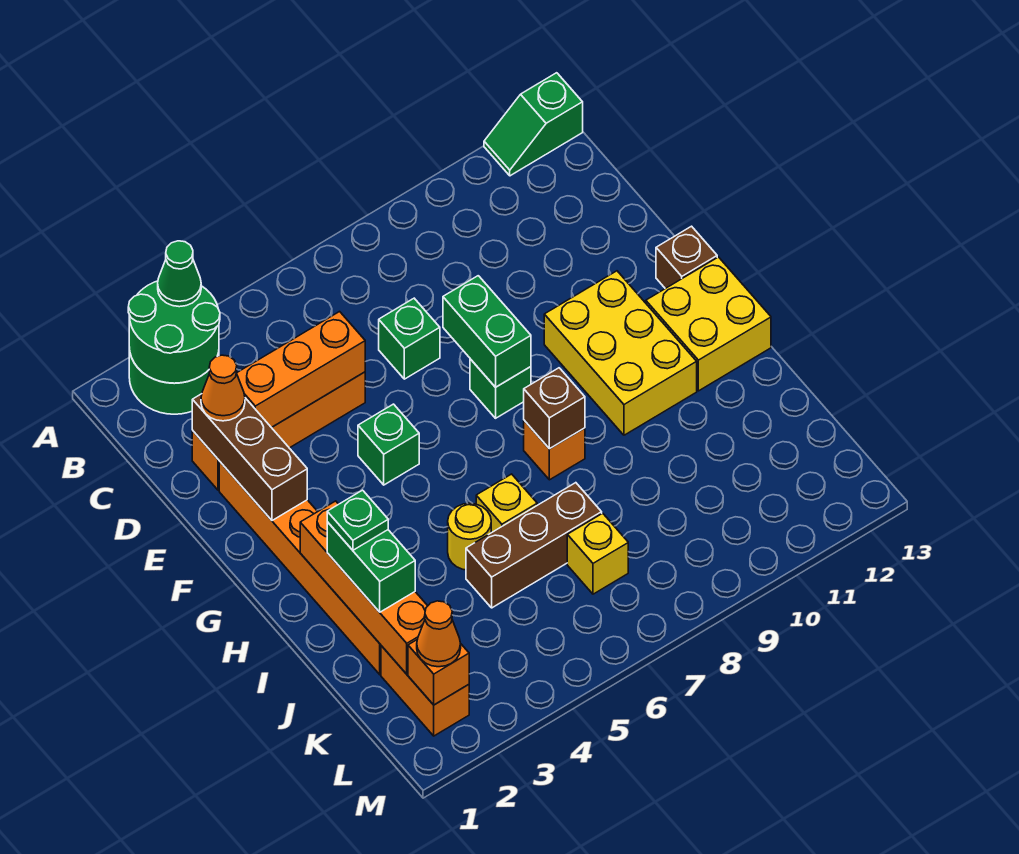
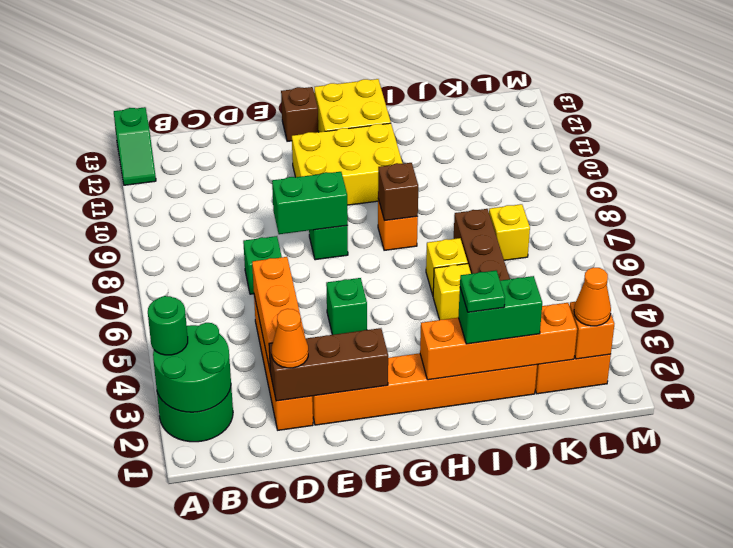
green 1x1 cone [158,241,201,307] -> green 1x1 round brick [148,296,188,355]
yellow 1x1 round brick [448,503,491,570] -> yellow 1x1 brick [433,264,471,320]

